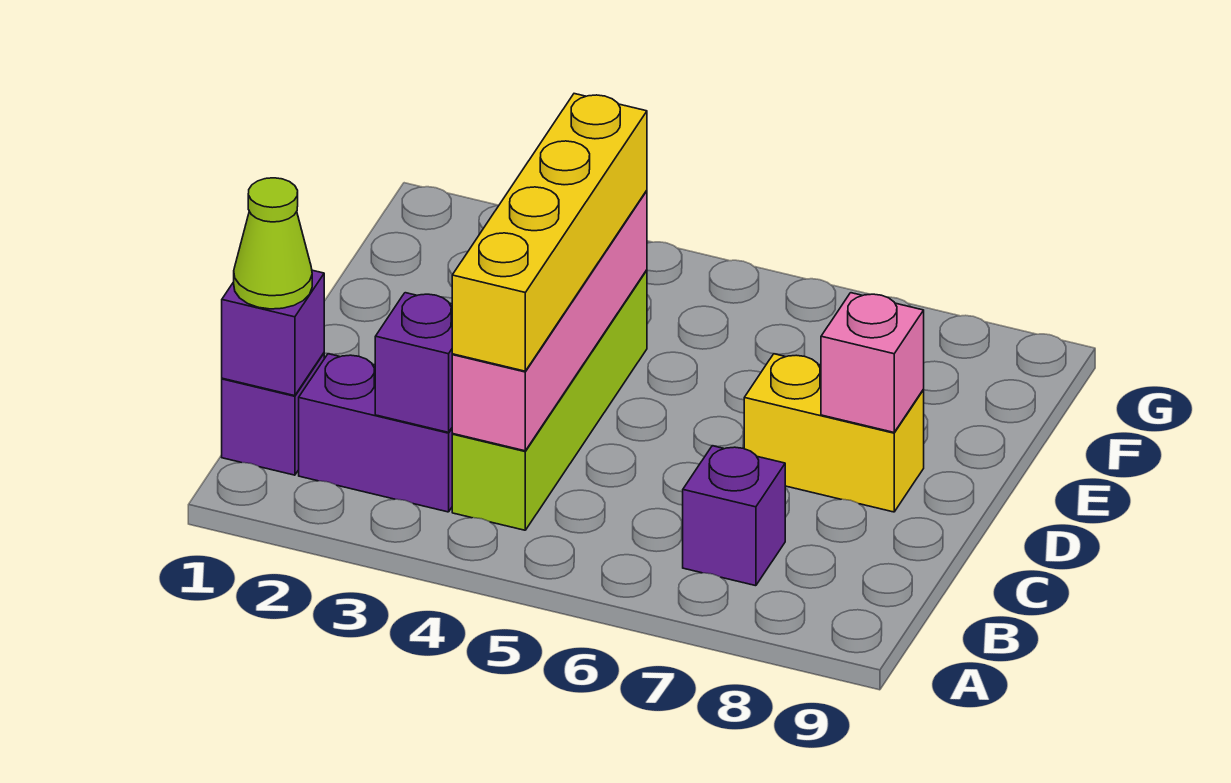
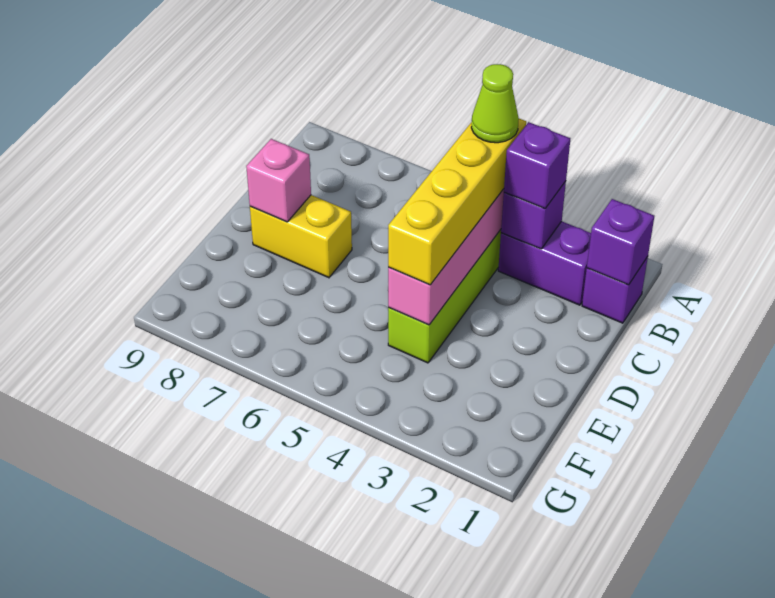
lime 1x1 cone [234,178,312,309] -> lime 1x1 cone moved to [471,64,519,143]
purple 1x1 brick [683,446,785,586] -> purple 1x1 brick moved to [504,122,570,208]

